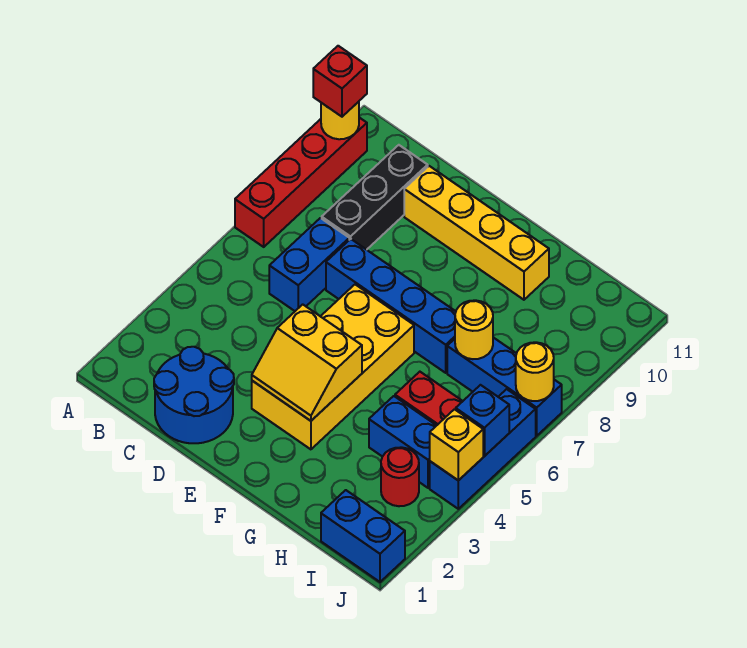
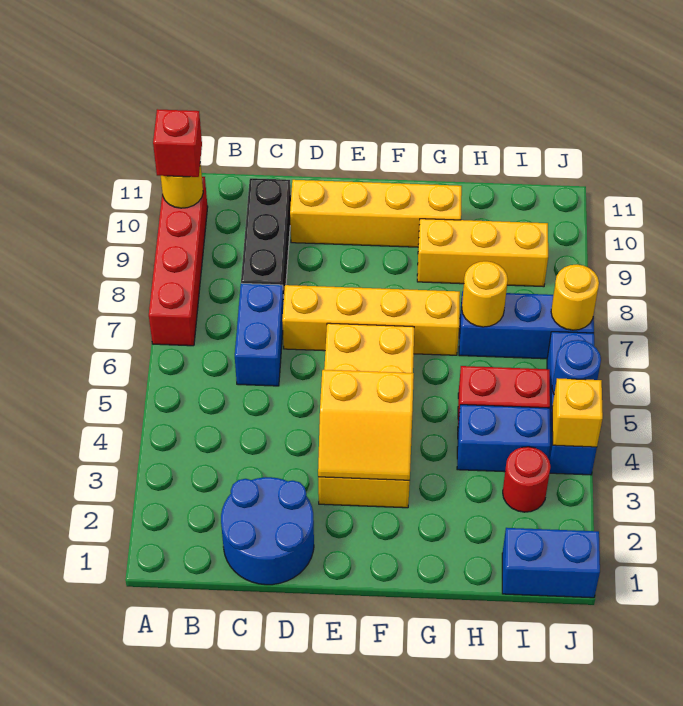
blue 1x4 brick [326,239,456,373] -> yellow 1x4 brick [282,285,460,355]
none -> yellow 1x3 brick [417,219,548,287]
blue 1x1 brick [456,385,509,456] -> blue 1x1 round brick [552,340,601,394]

